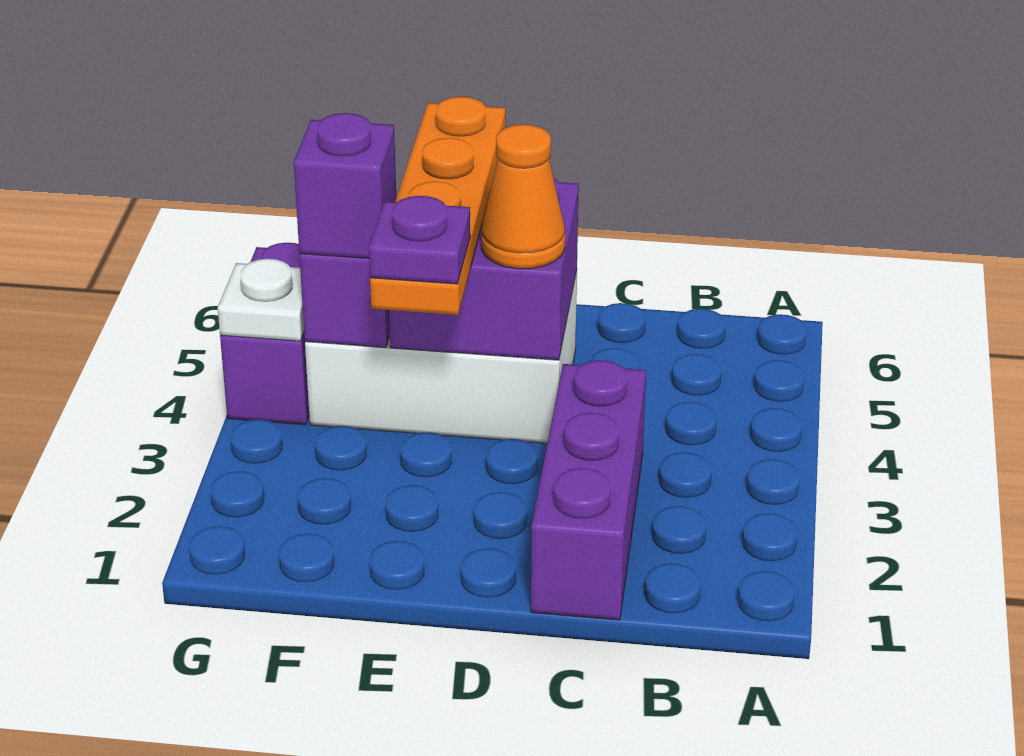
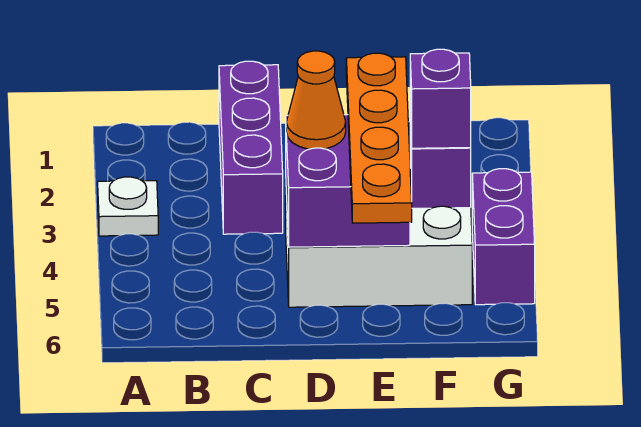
purple 1x1 plate [369,196,470,284] -> none
white 1x1 plate [218,259,304,341] -> white 1x1 plate moved to [98,177,158,236]

